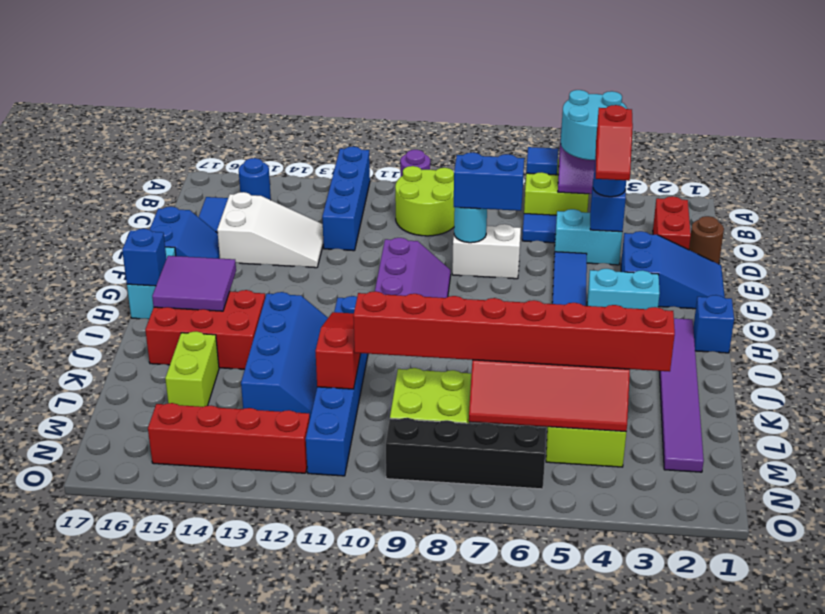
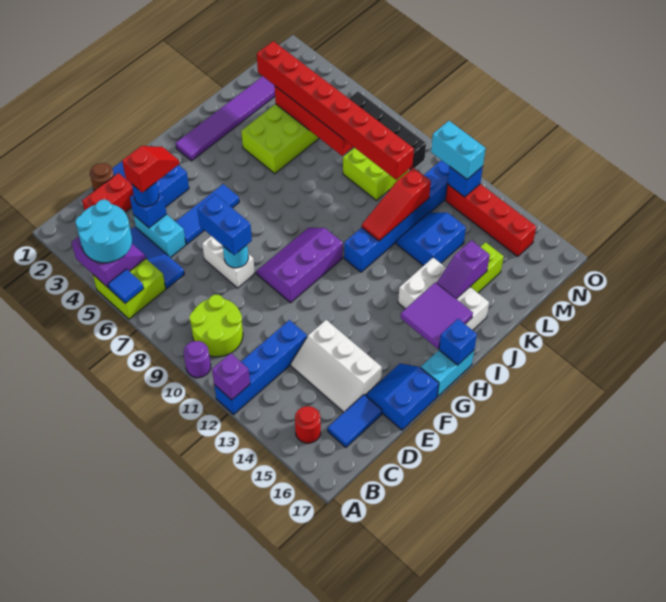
none -> purple 1x1 brick [212,353,250,400]
blue 1x1 round brick [239,158,271,200] -> red 1x1 round brick [295,406,321,443]
white 2x3 slope [217,192,323,268] -> white 2x3 slope turned to [291,320,382,412]
cyan 1x2 brick [587,269,660,309] -> cyan 1x2 brick moved to [431,121,486,179]
blue 1x1 brick [693,295,734,353] -> blue 1x1 brick moved to [447,166,483,197]
blue 2x4 slope [241,292,328,417] -> blue 2x2 slope [396,212,466,266]
red 2x3 brick [145,290,265,369] -> white 2x3 brick [398,258,489,330]
none -> purple 1x2 slope [437,240,490,299]

